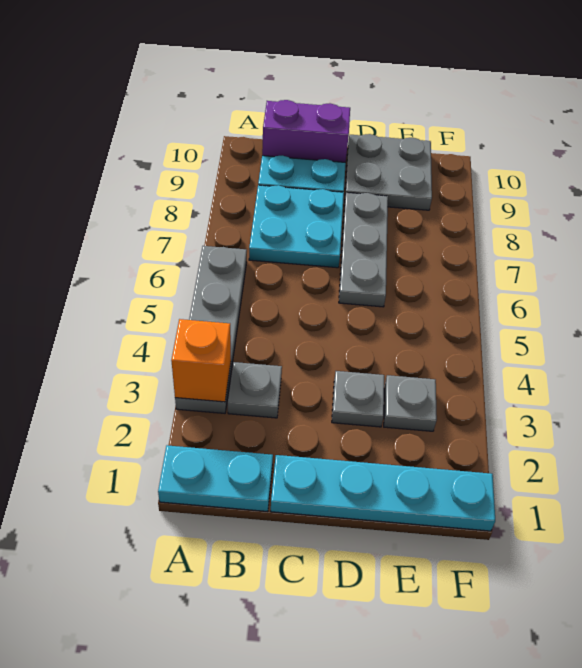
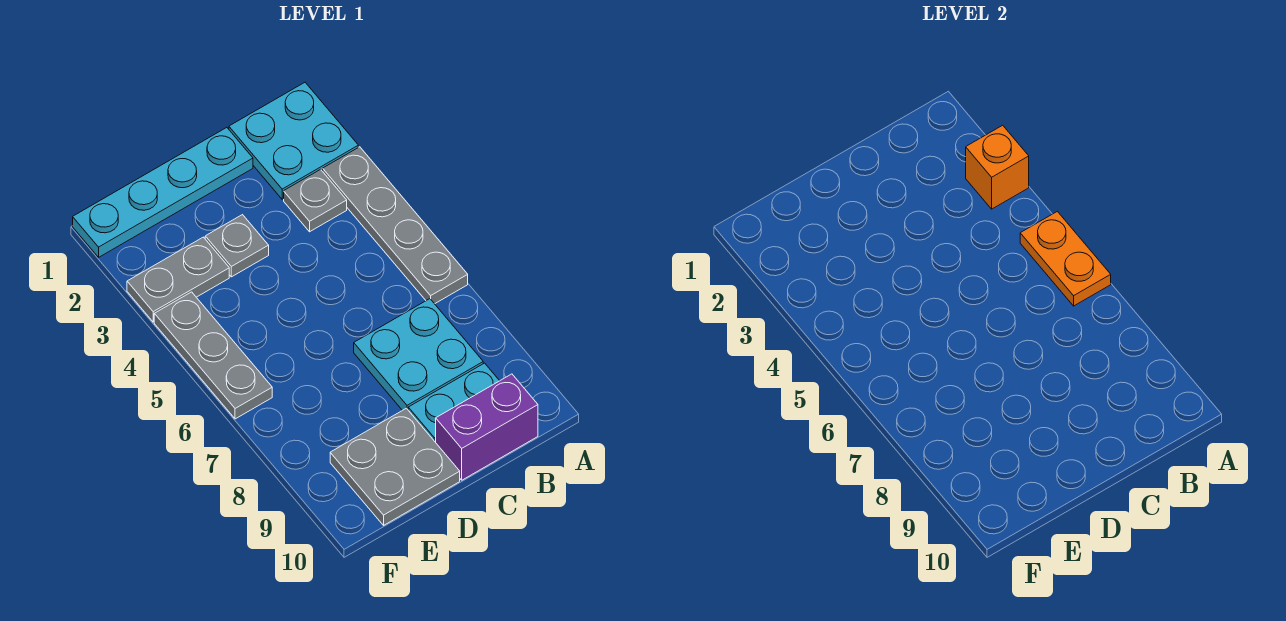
cyan 1x2 plate [158,445,273,512] -> cyan 2x2 plate [229,83,358,199]
none -> orange 1x2 plate [1020,211,1111,306]
grey 1x3 plate [339,193,388,307] -> grey 1x3 plate moved to [154,292,272,419]
grey 1x1 plate [384,375,437,431] -> grey 1x2 plate [127,237,229,322]

